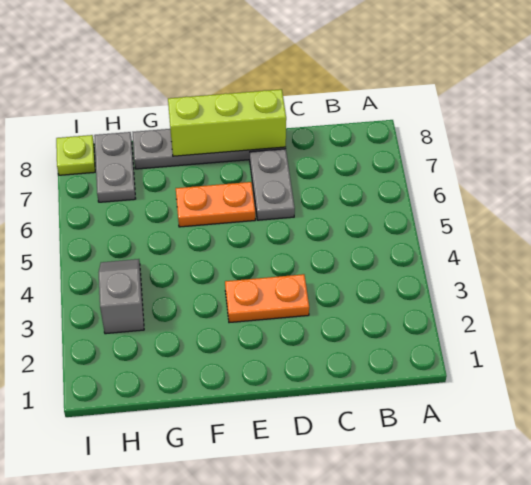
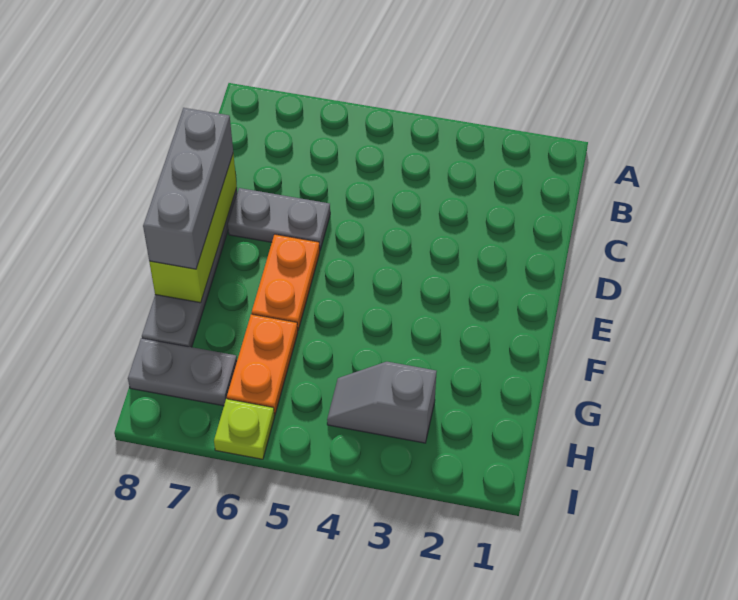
orange 1x2 plate [225,274,309,323] -> orange 1x2 plate moved to [227,314,298,415]
none -> grey 1x3 brick [143,108,233,269]
lime 1x1 plate [56,135,95,175] -> lime 1x1 plate moved to [214,399,275,459]

